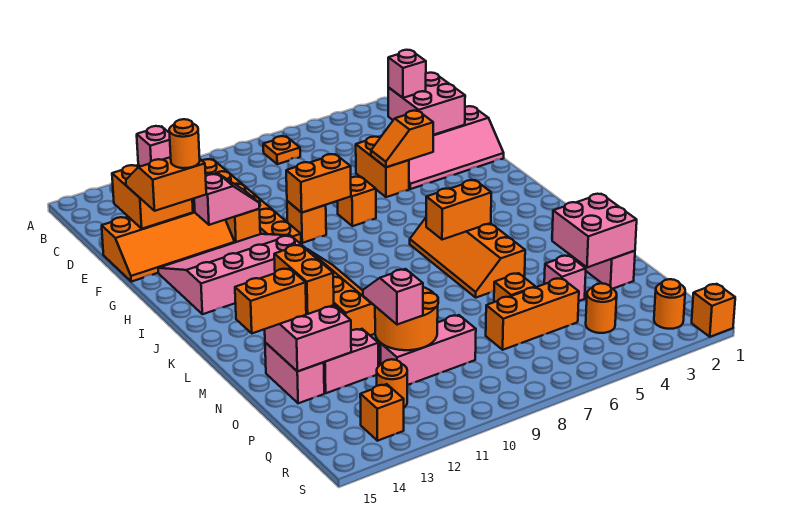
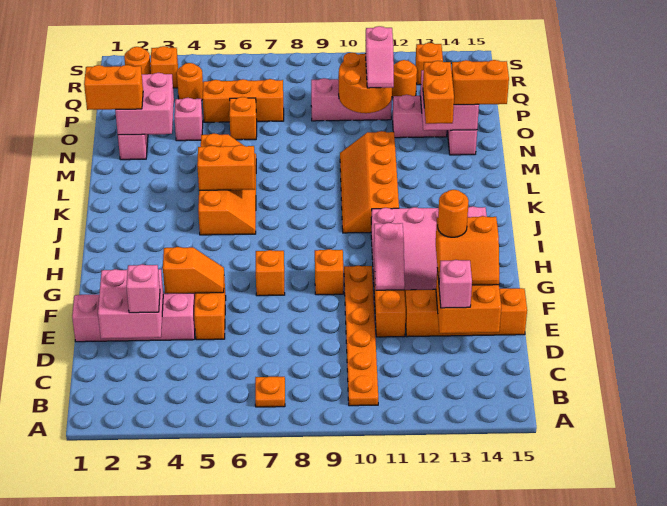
pink 1x2 slope [194,174,259,225] -> pink 1x2 slope turned to [374,223,405,290]
orange 1x2 brick [286,154,351,213] -> orange 1x2 brick moved to [84,65,143,110]
orange 1x1 brick [692,284,735,337] -> orange 1x1 brick moved to [150,46,178,88]

